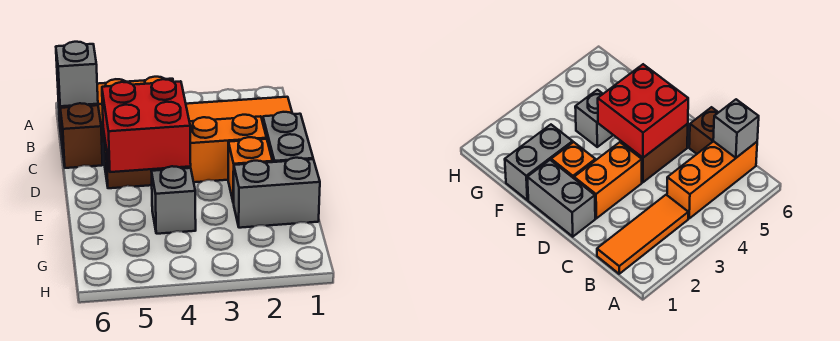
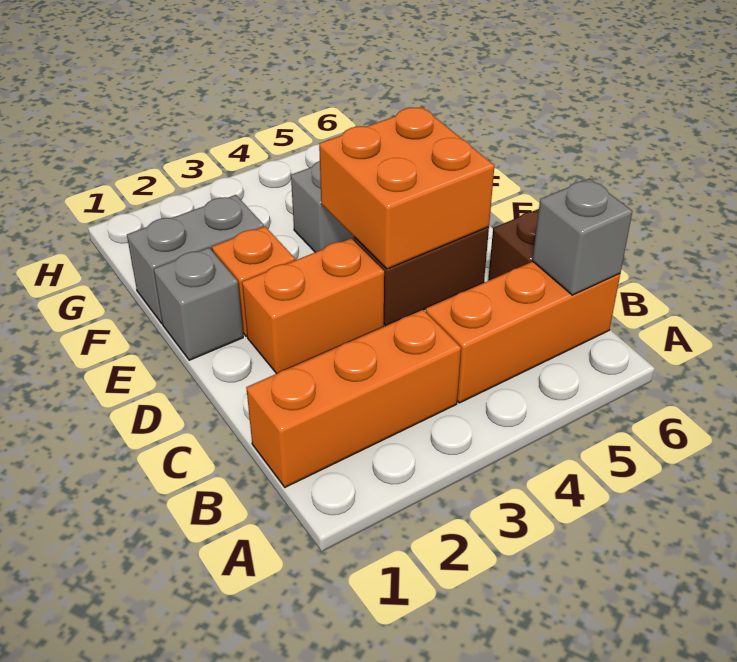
orange 1x3 tile [186,97,292,122] -> orange 1x3 brick [246,310,461,487]
grey 1x2 brick [263,112,313,162] -> grey 1x1 brick [154,248,243,360]
red 2x2 brick [102,79,191,172] -> orange 2x2 brick [319,107,494,269]

